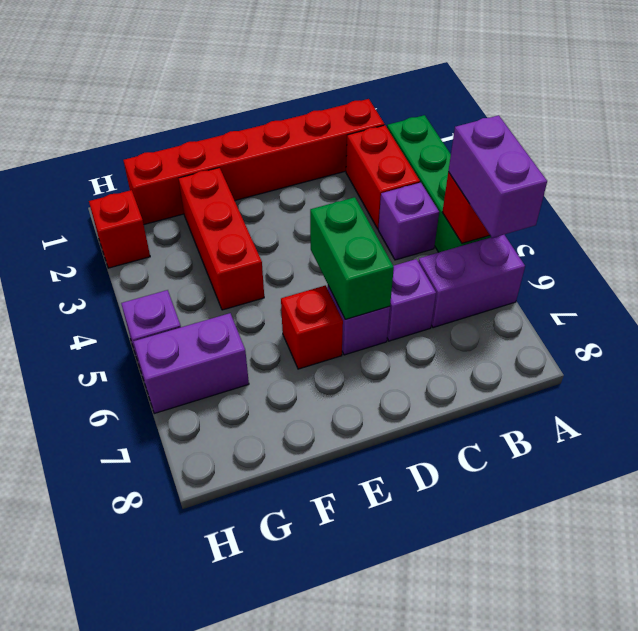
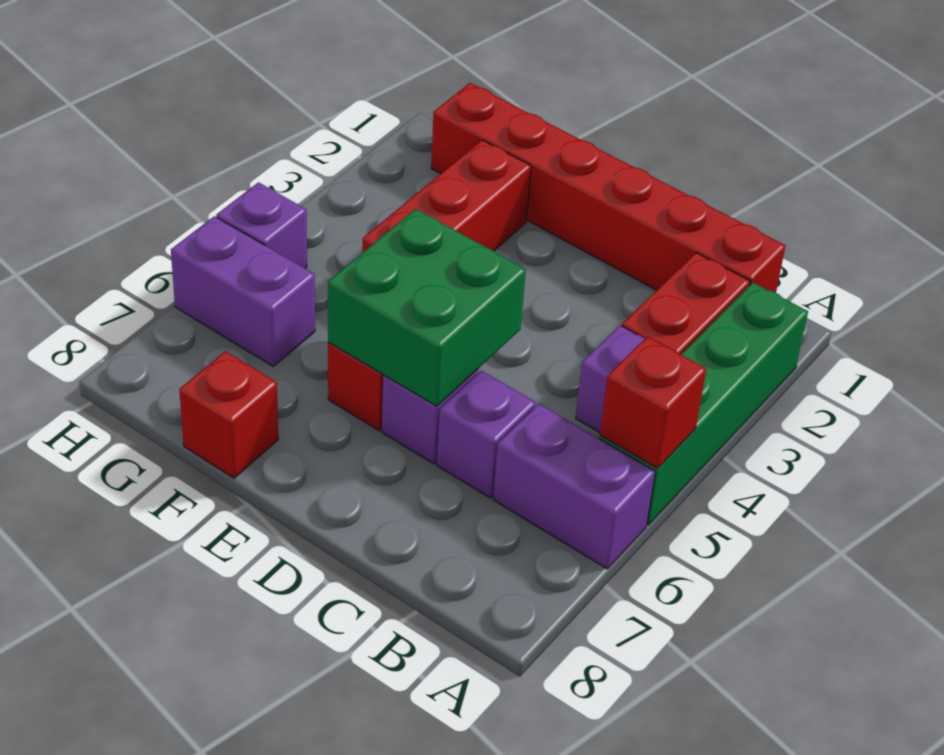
purple 1x2 brick [448,115,547,238] -> none
green 1x2 brick [310,197,394,319] -> green 2x2 brick [328,209,526,406]
red 1x1 brick [89,190,150,268] -> red 1x1 brick moved to [179,351,279,478]

